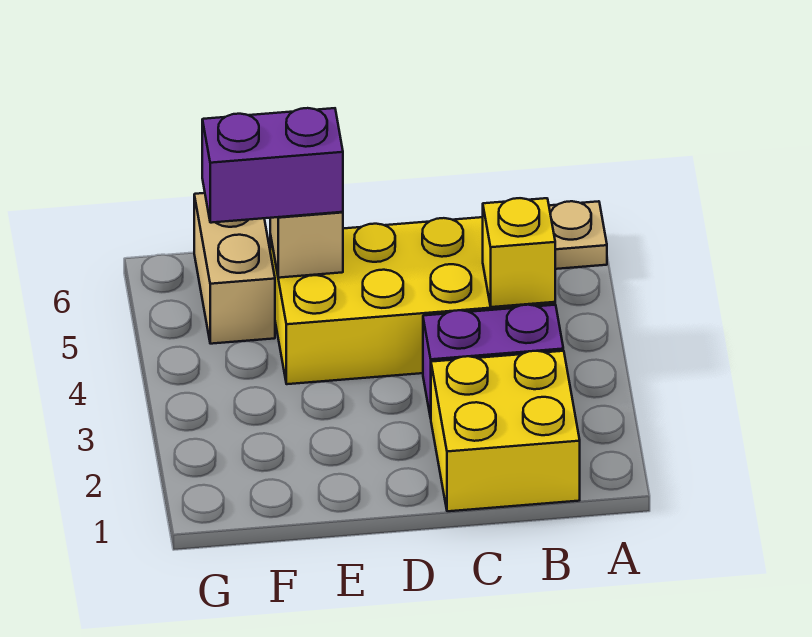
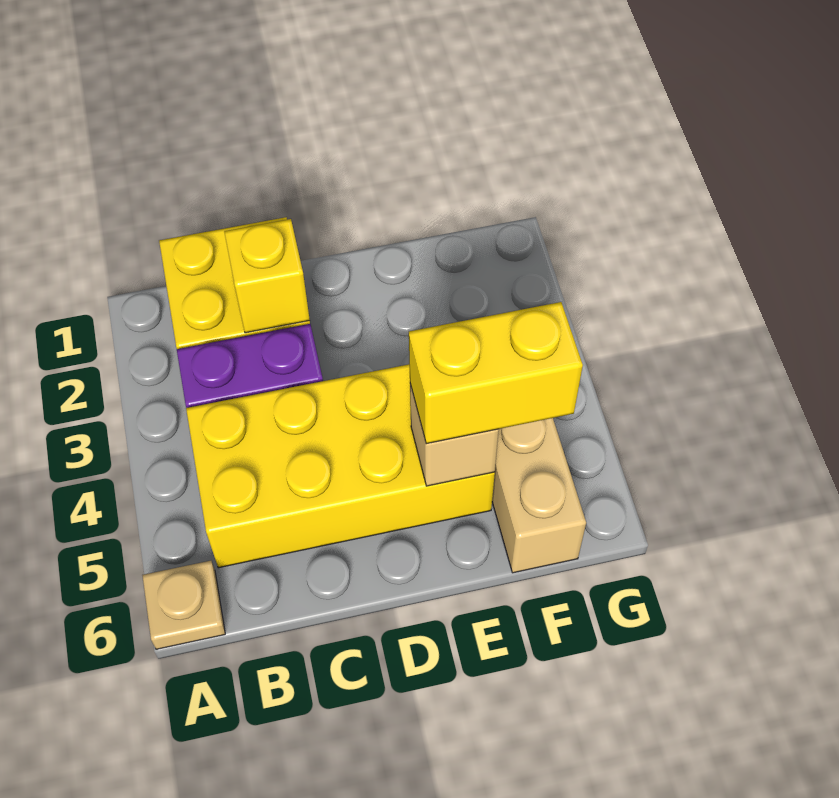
yellow 1x1 brick [483,198,555,307] -> yellow 1x1 brick moved to [224,219,310,333]
purple 1x2 brick [202,108,343,223] -> yellow 1x2 brick [409,302,583,444]

